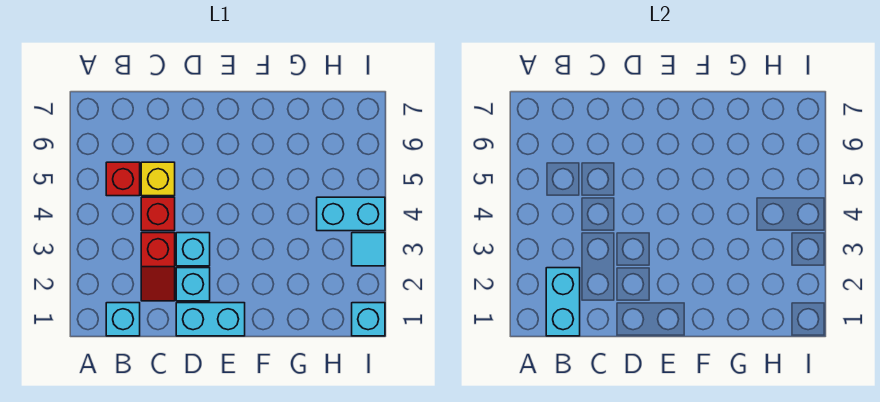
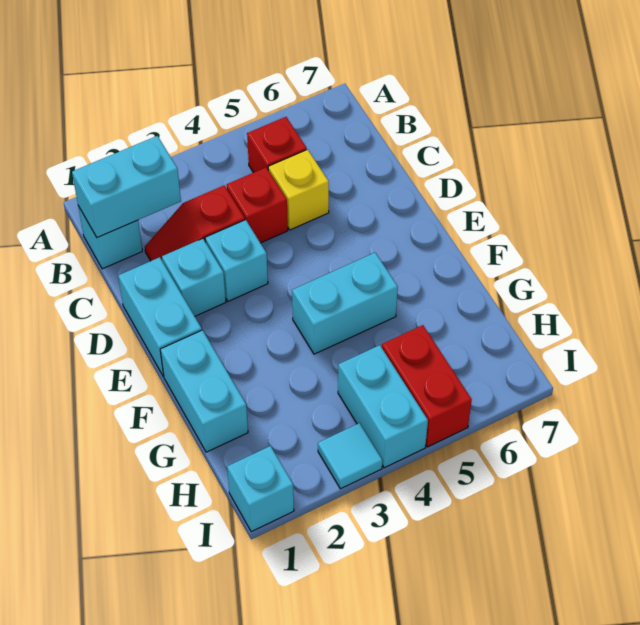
none -> cyan 1x2 brick [160,330,248,452]
none -> cyan 1x2 brick [292,253,398,354]
none -> red 1x2 brick [382,325,472,447]

